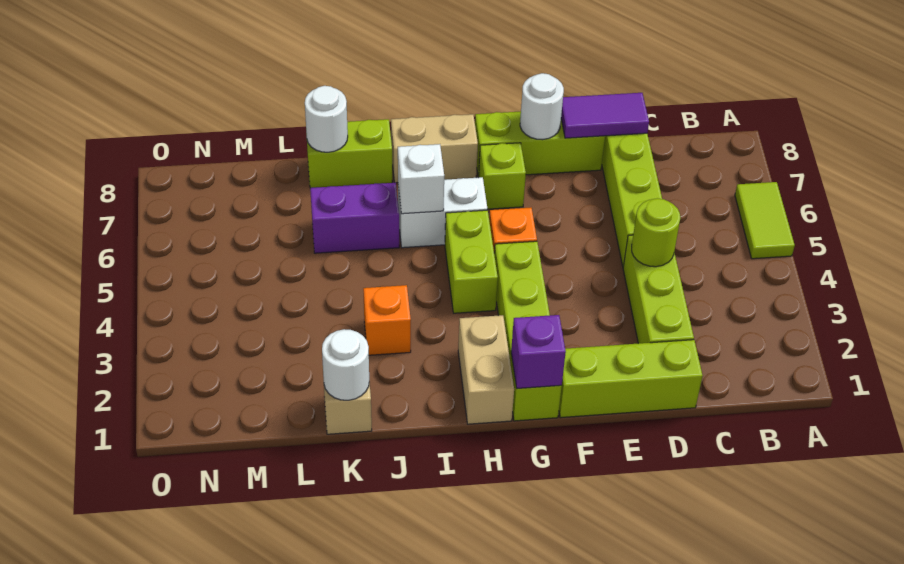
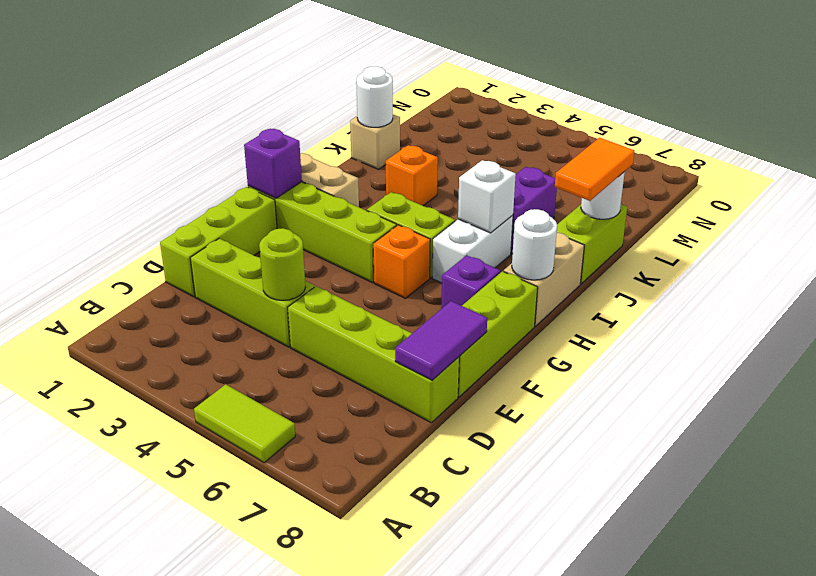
white 1x1 round brick [520,73,564,140] -> white 1x1 round brick moved to [512,209,557,280]
lime 1x1 brick [479,143,526,209] -> purple 1x1 brick [441,255,501,309]
none -> orange 1x2 tile [555,138,634,201]

